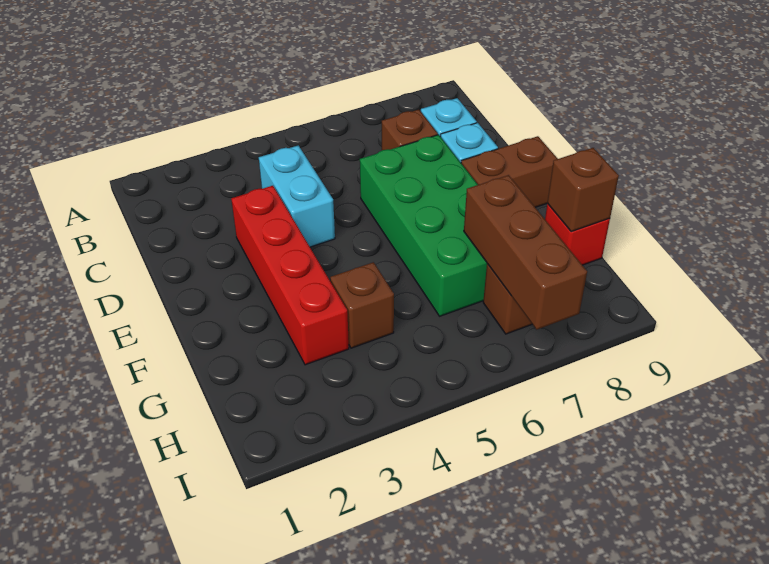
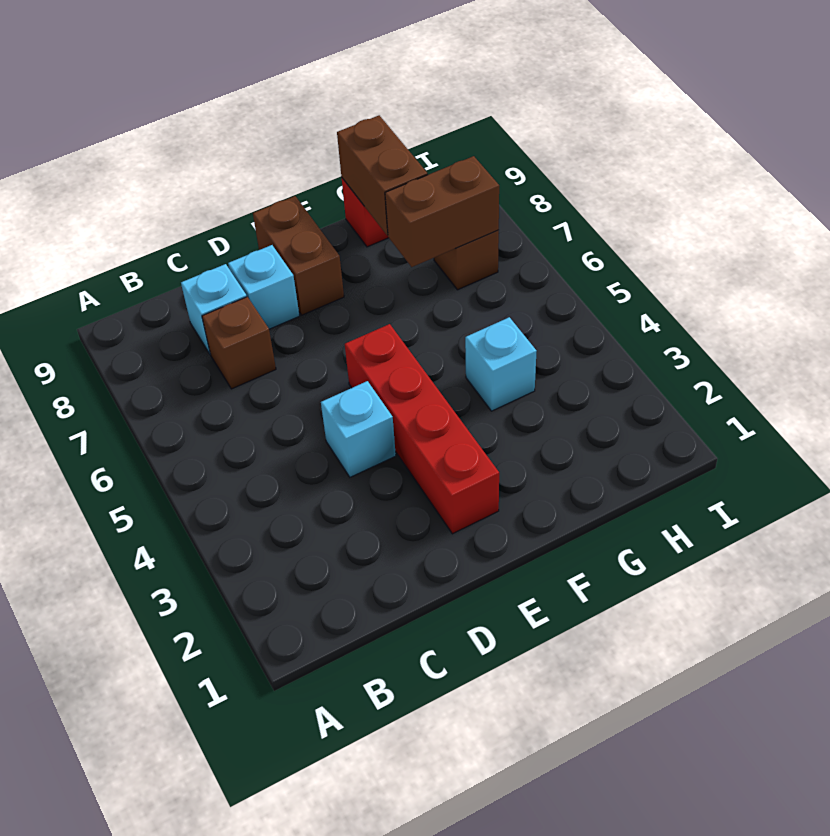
cyan 1x2 brick [259,145,335,247] -> cyan 1x1 brick [321,381,396,477]
red 1x4 brick [231,186,349,365] -> red 1x4 brick turned to [345,324,499,534]
green 2x4 brick [360,135,487,316] -> none
brown 1x1 brick [330,262,394,348] -> cyan 1x1 brick [465,317,537,411]
brown 1x3 brick [464,175,587,330] -> brown 1x2 brick [385,156,499,267]
brown 1x1 brick [547,148,619,232] -> brown 1x2 brick [337,115,428,235]

